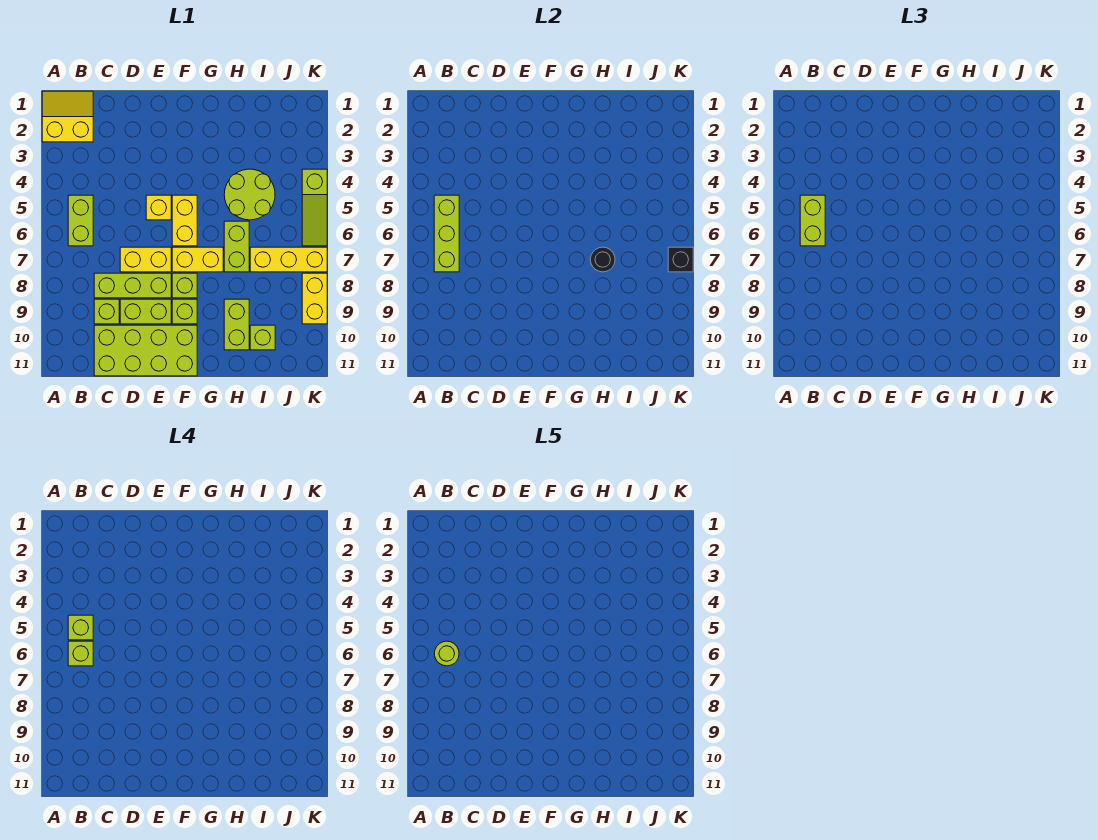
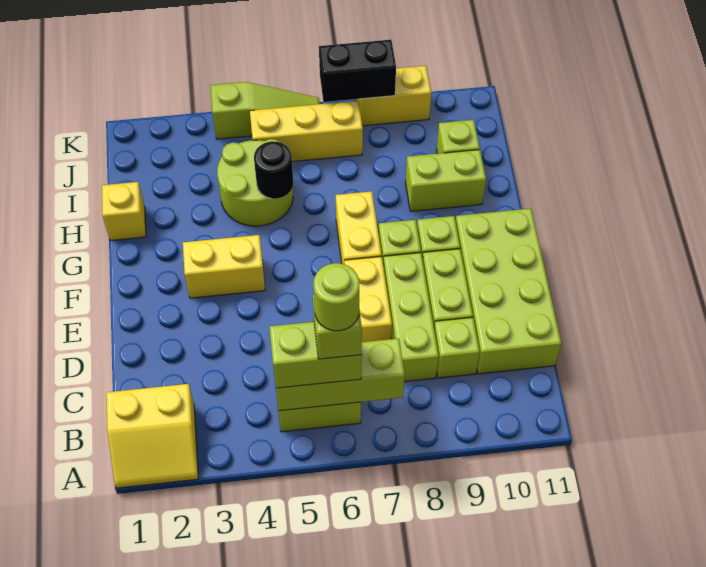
yellow 2x2 slope [42,91,93,142] -> yellow 2x2 slope turned to [106,384,199,488]
lime 1x1 brick [68,615,93,640] -> none
yellow 1x1 brick [146,195,171,220] -> yellow 1x1 brick moved to [102,182,146,241]
yellow 1x2 brick [172,195,197,246] -> yellow 1x2 brick moved to [183,235,265,298]
lime 1x2 brick [224,221,249,272] -> none
black 1x1 round brick [590,247,615,272] -> black 1x1 round brick moved to [254,141,293,199]
yellow 1x3 brick [250,247,327,272] -> yellow 1x3 brick turned to [250,101,363,162]
black 1x1 brick [668,247,693,272] -> black 1x2 brick [319,40,396,102]

